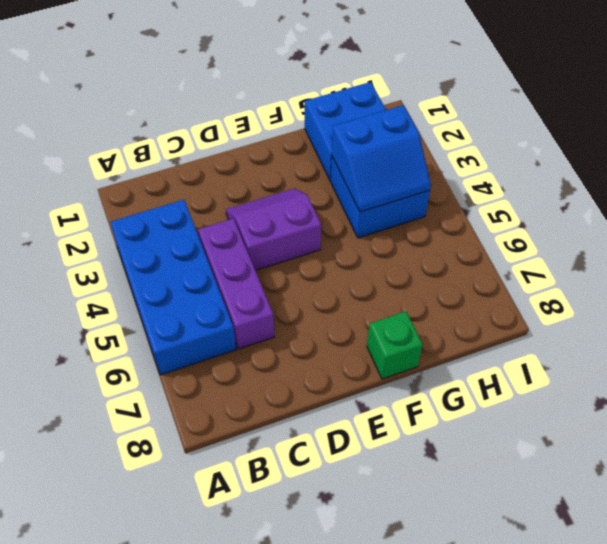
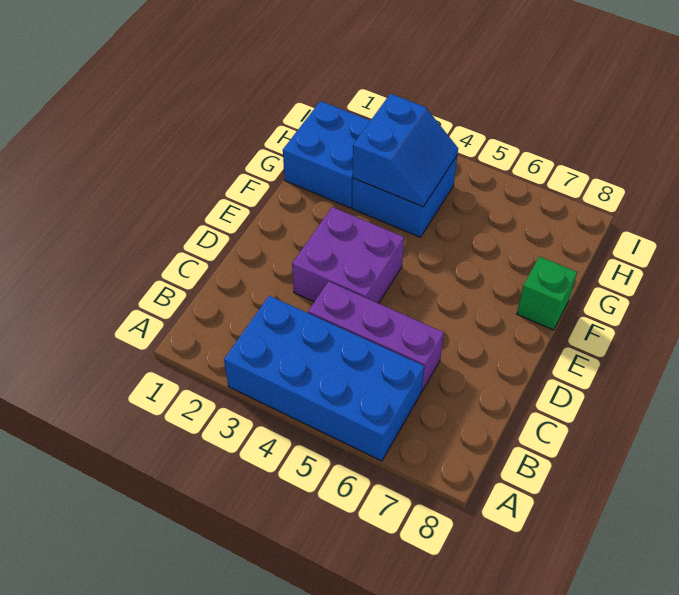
purple 2x2 slope [226,189,321,270] -> purple 2x2 brick [292,207,404,303]

